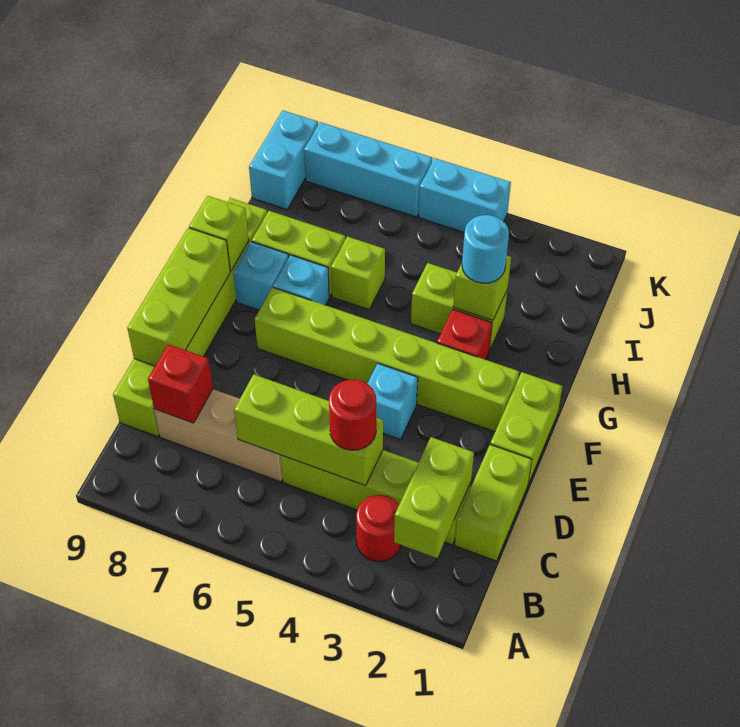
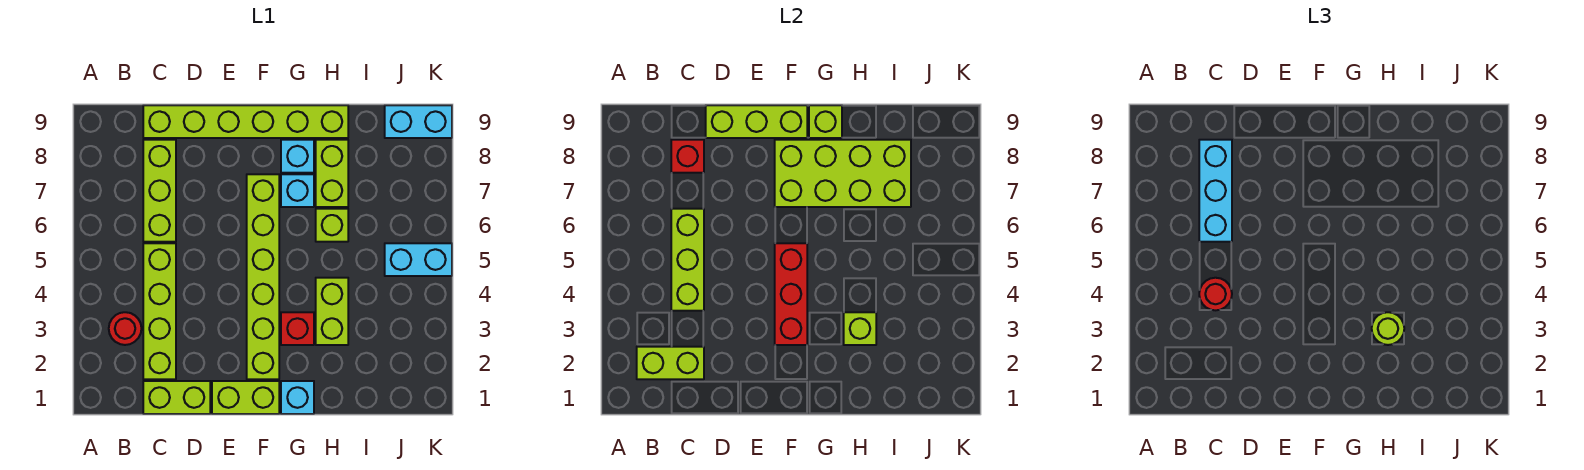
tan 1x3 brick [154,389,283,482] -> lime 1x3 brick [143,140,176,242]
cyan 1x1 brick [367,364,418,439] -> cyan 1x1 brick moved to [281,381,314,414]
none -> red 1x3 brick [775,243,807,345]
none -> lime 2x4 brick [775,140,911,207]
cyan 1x1 round brick [462,215,509,283] -> lime 1x1 round brick [1372,312,1404,345]
cyan 1x2 brick [419,158,511,232] -> cyan 1x2 brick turned to [385,243,452,276]
cyan 1x3 brick [304,122,433,217] -> cyan 1x3 brick moved to [1199,140,1232,242]

